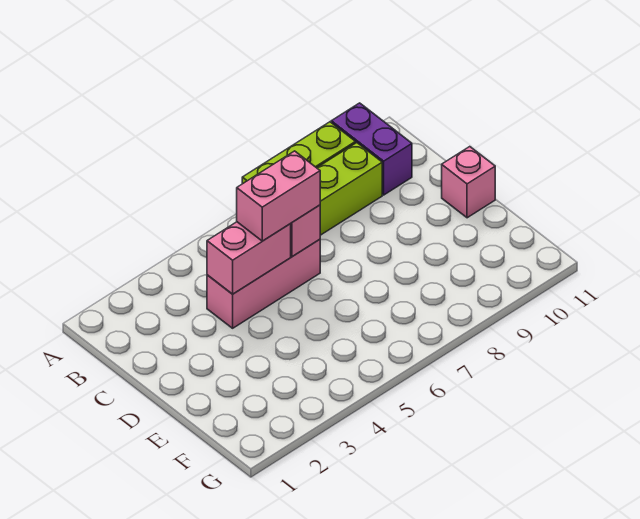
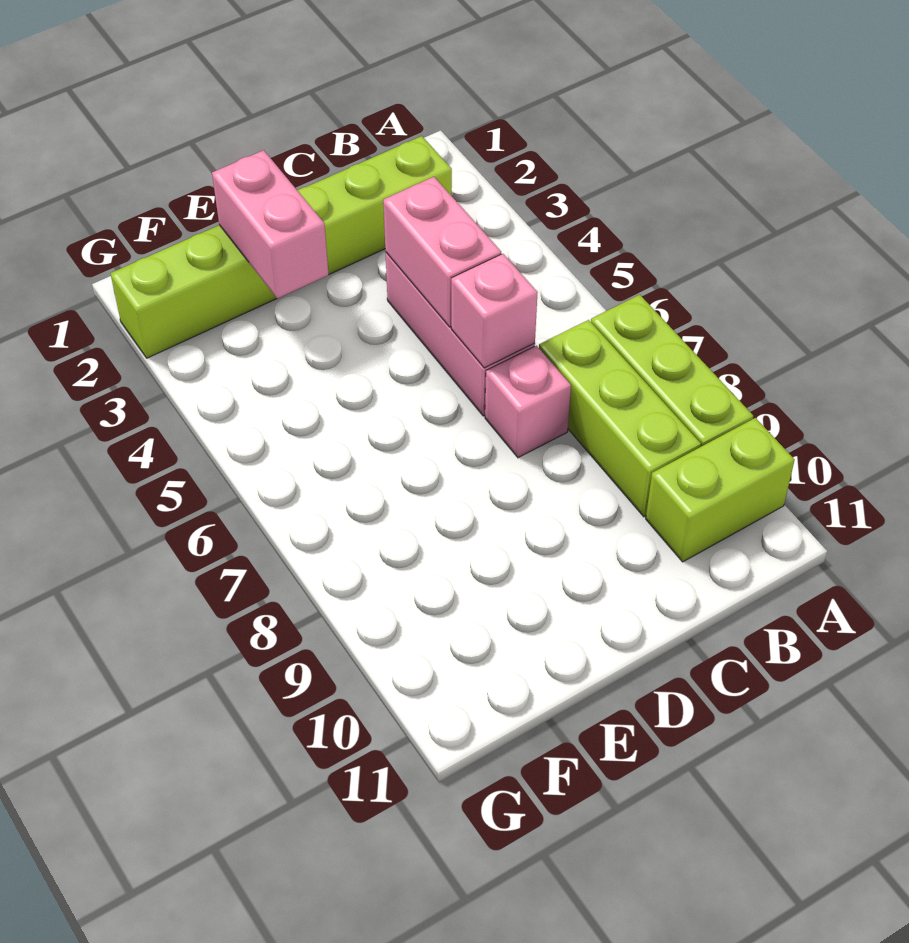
purple 1x2 brick [331,103,412,195] -> lime 1x2 brick [646,418,795,562]
none -> lime 1x6 brick [111,136,452,358]
pink 1x2 brick [237,151,320,241] -> pink 1x2 brick moved to [212,150,329,298]
pink 1x1 brick [442,147,495,218] -> pink 1x1 brick moved to [485,346,571,458]

